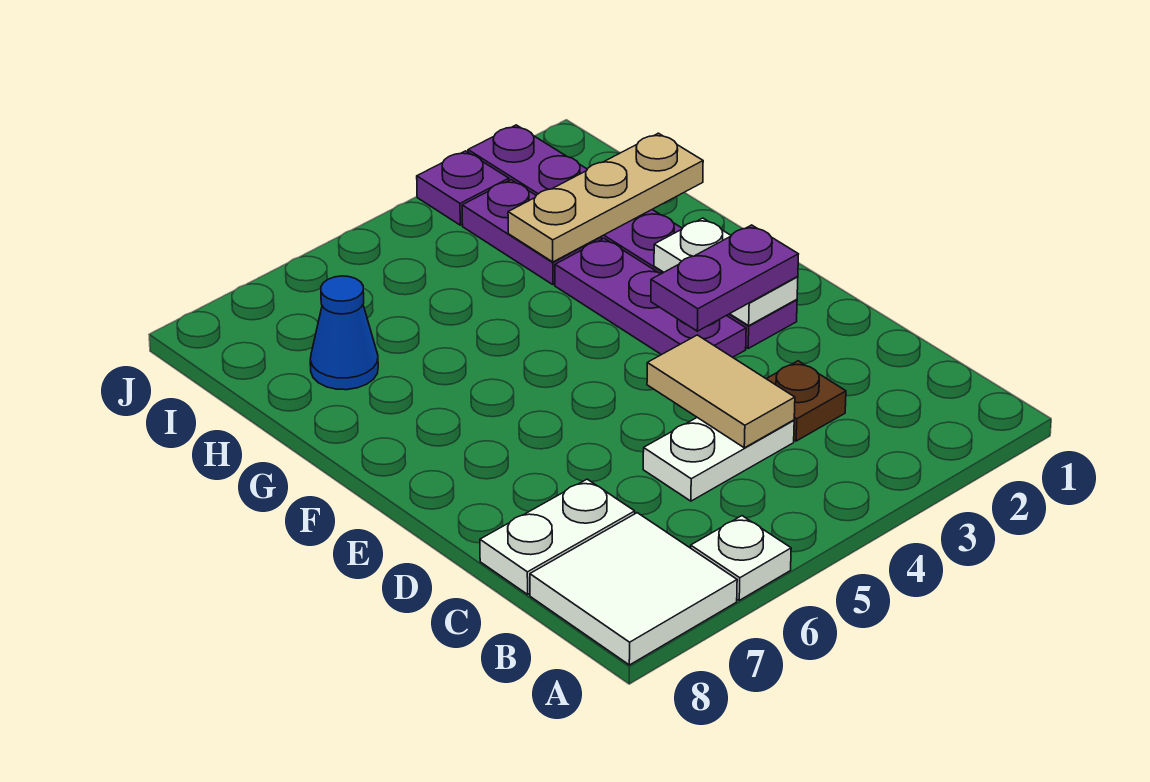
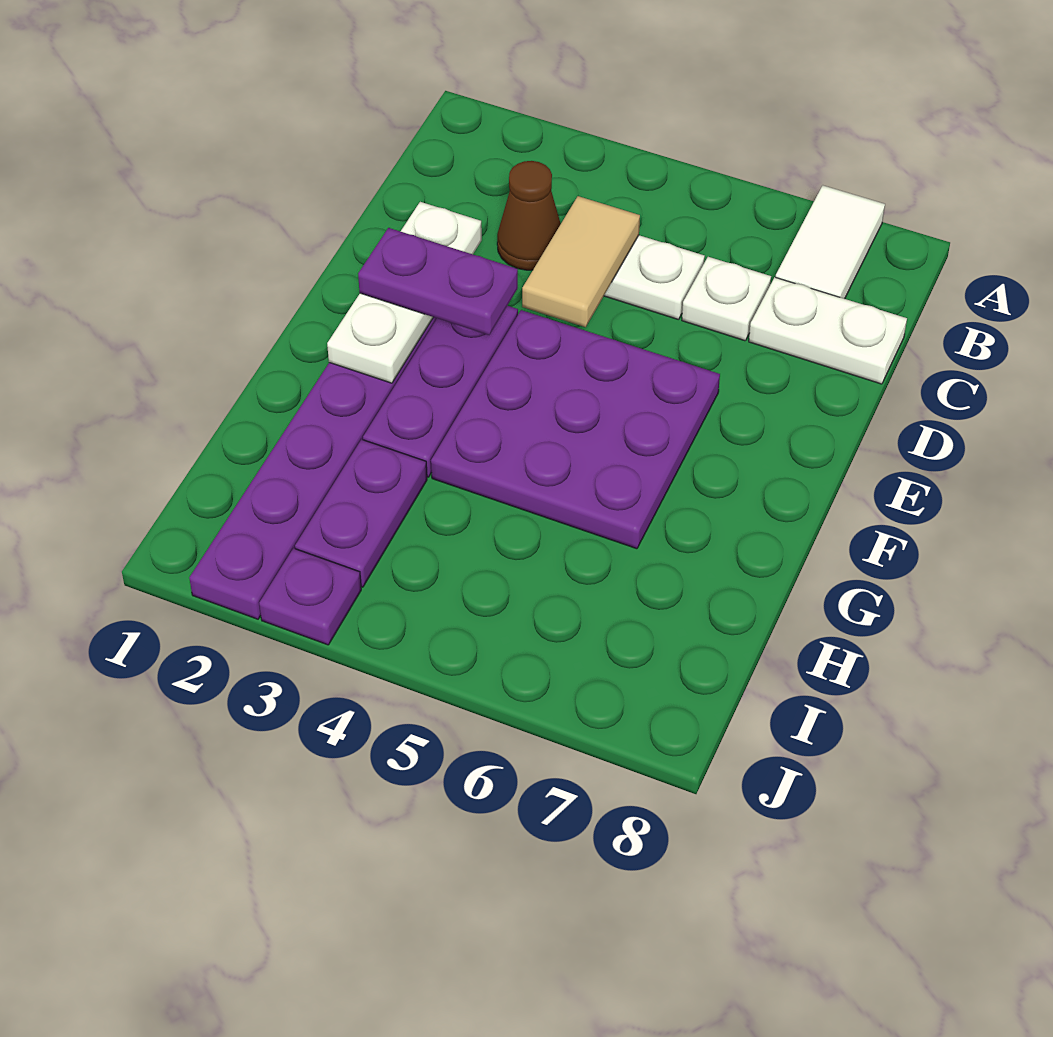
white 1x1 plate [691,516,791,600] -> white 1x1 plate moved to [682,257,771,341]
white 2x2 tile [530,513,737,665] -> white 1x2 tile [776,186,885,299]
brown 1x1 plate [766,361,846,441] -> brown 1x1 cone [497,161,561,270]
white 1x2 plate [654,218,798,326] -> white 1x3 plate [327,202,482,383]
none -> purple 3x3 plate [431,310,720,549]
tan 1x3 plate [508,133,703,262] -> none
blue 1x1 cone [310,276,378,390] -> none

